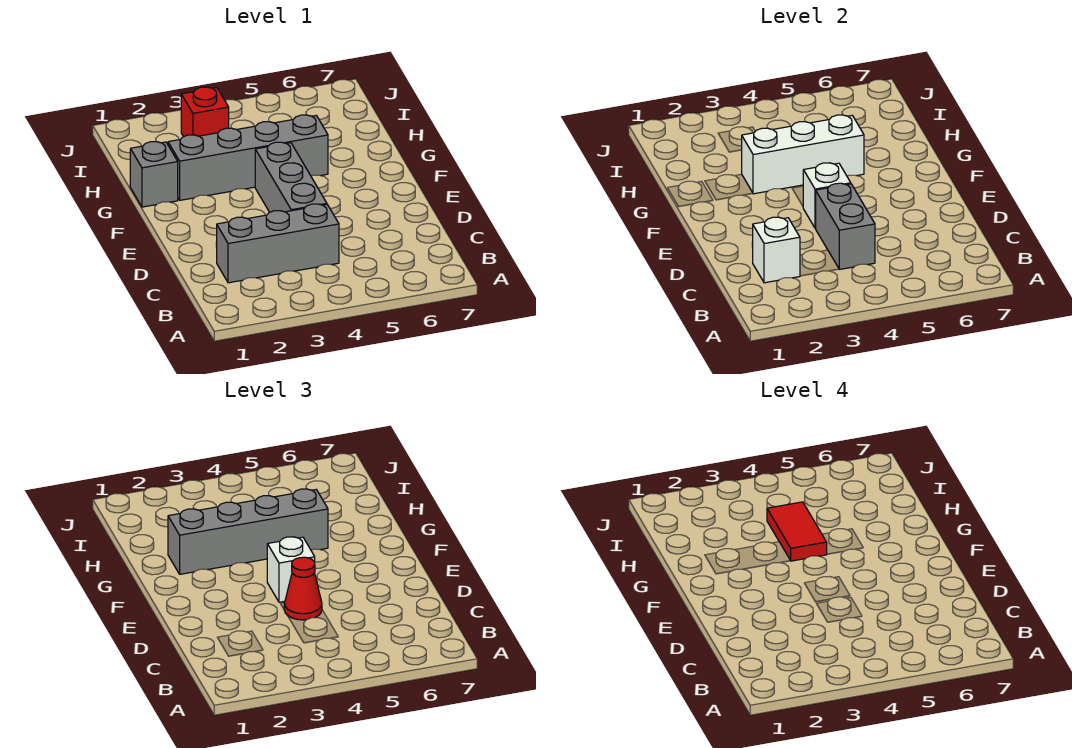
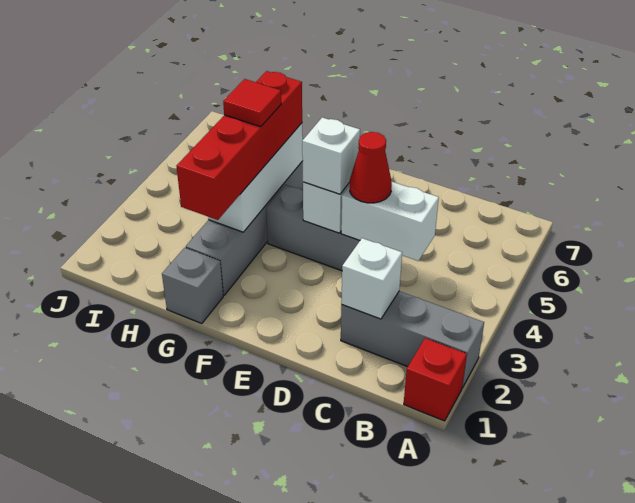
grey 1x3 brick [217,204,339,283] -> grey 1x3 brick turned to [341,291,484,388]
grey 1x2 brick [816,183,875,269] -> white 1x2 brick [341,182,439,261]
grey 1x4 brick [168,489,328,574] -> red 1x4 brick [176,71,302,220]
red 1x2 tile [767,502,827,561] -> red 1x1 tile [223,79,281,127]
red 1x1 brick [181,87,229,137] -> red 1x1 brick moved to [404,338,467,421]

